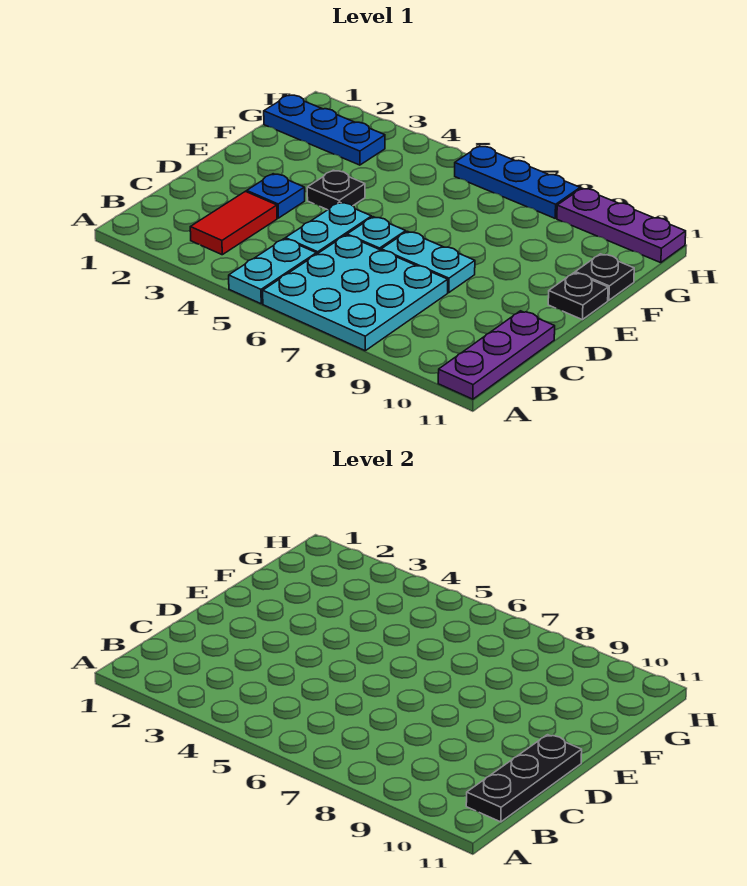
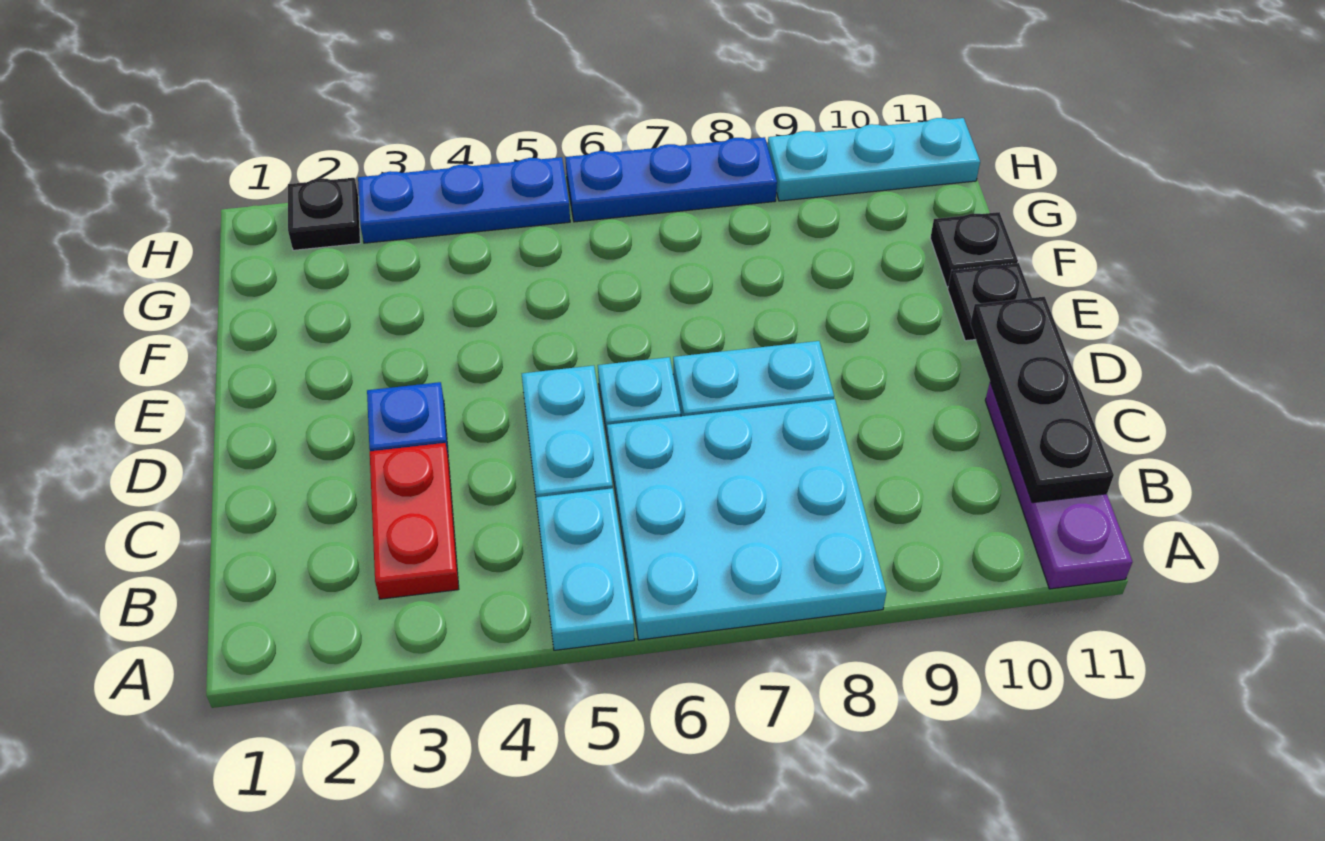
red 1x2 tile [190,191,277,255] -> red 1x2 plate [370,443,459,599]
black 1x1 plate [307,170,365,210] -> black 1x1 plate moved to [288,178,360,250]
blue 1x3 plate [264,95,385,165] -> blue 1x3 plate moved to [358,157,570,243]
purple 1x3 plate [557,188,686,263] -> cyan 1x3 plate [768,118,980,201]

